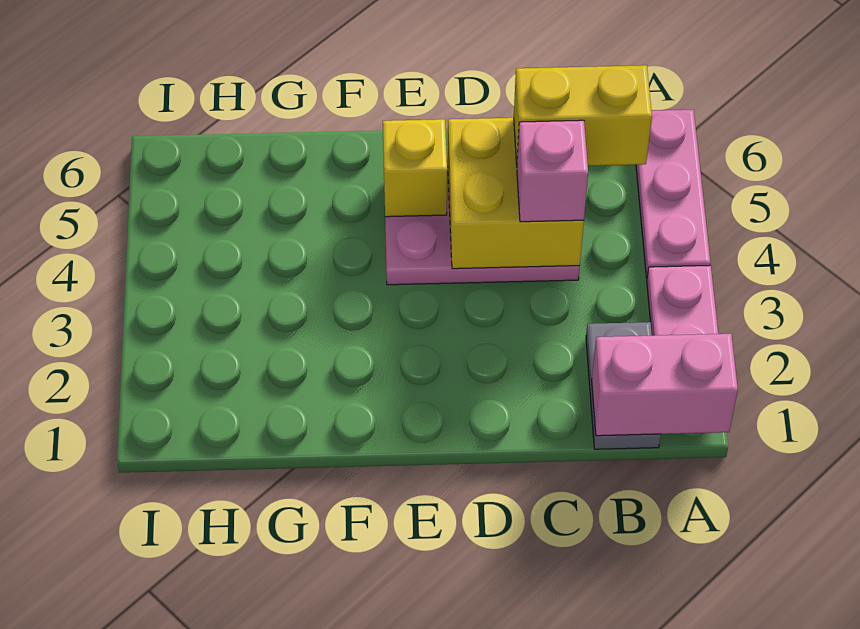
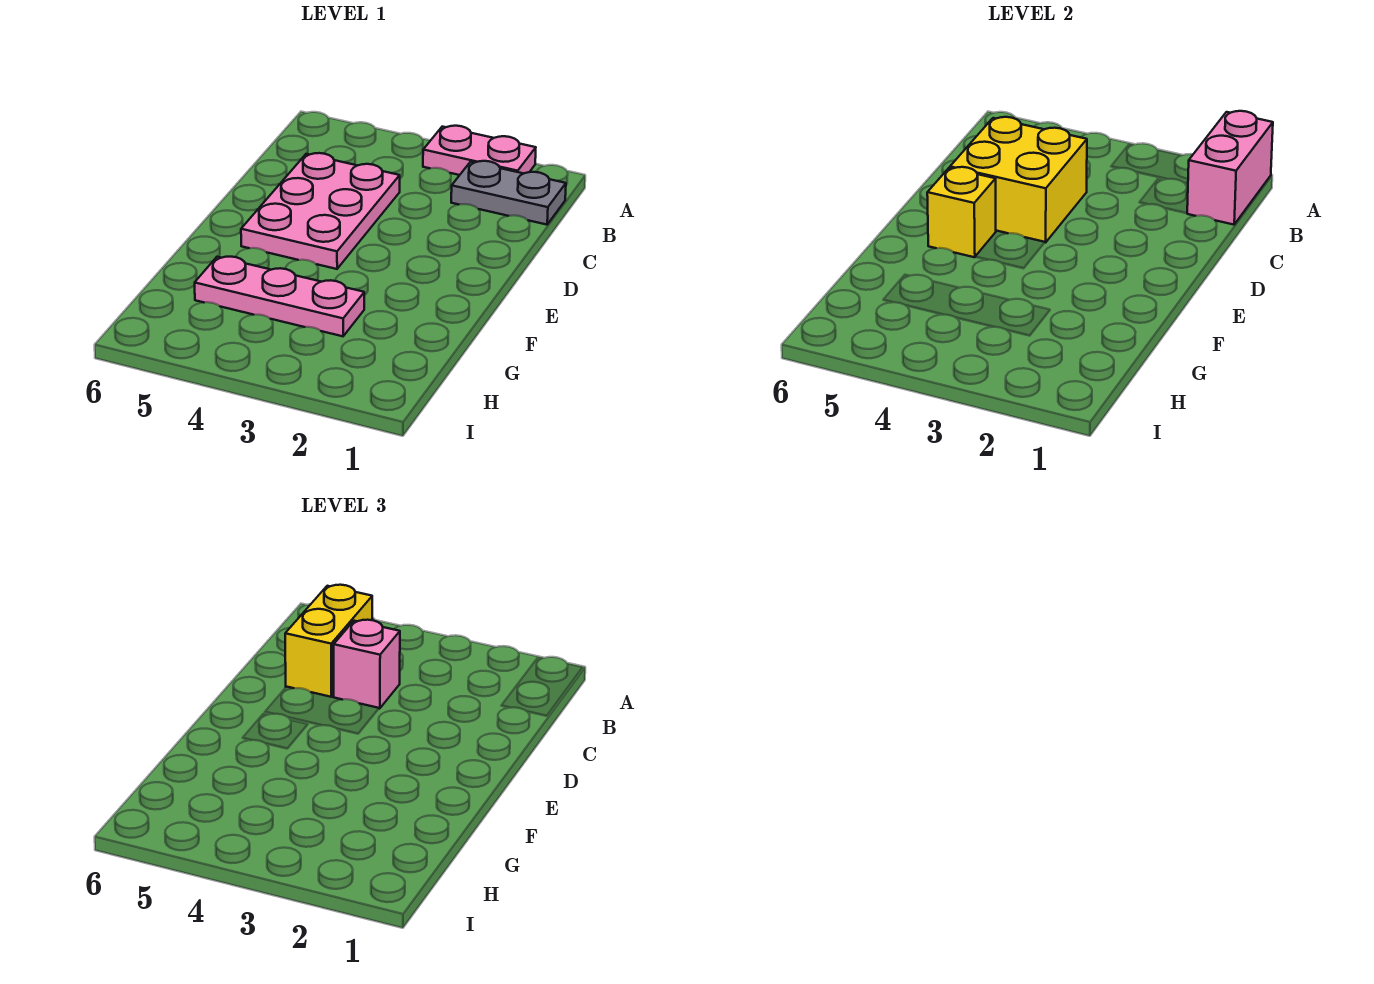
pink 1x3 plate [636,110,711,278] -> pink 1x3 plate moved to [195,257,364,336]

